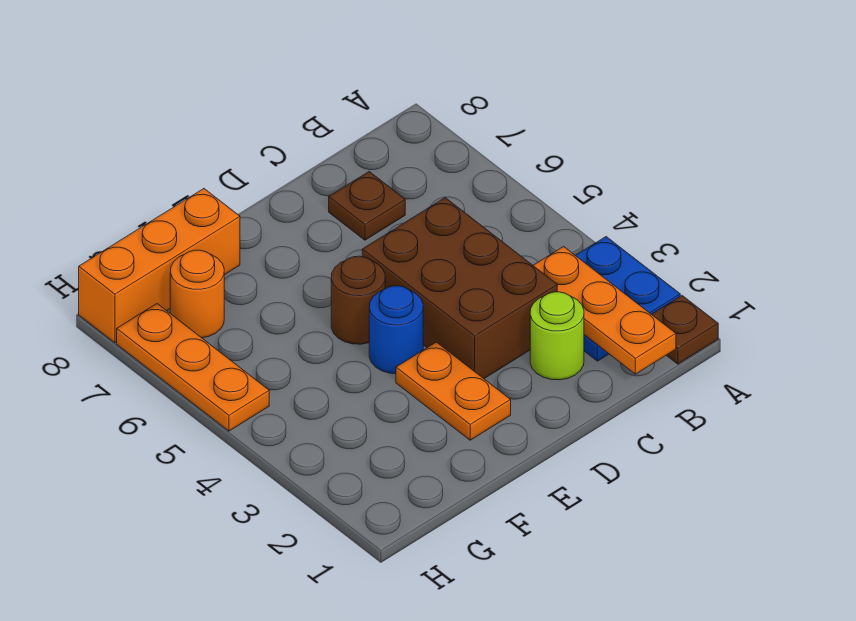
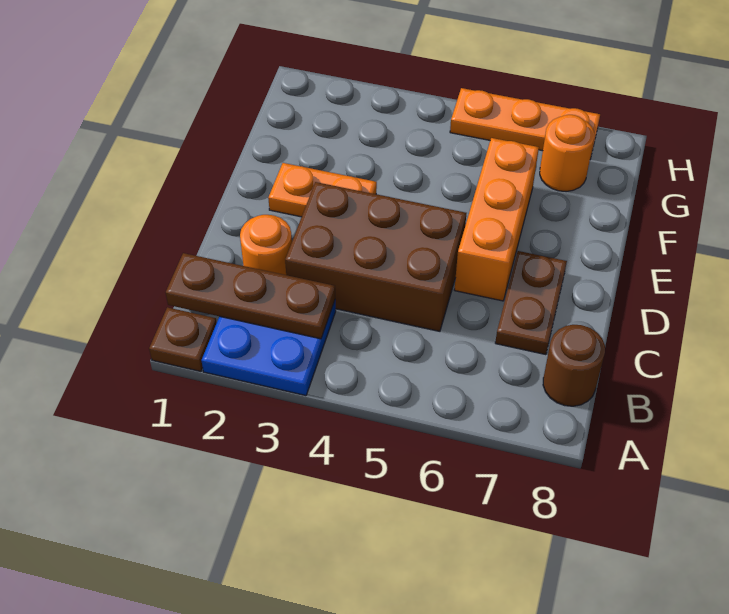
orange 1x3 plate [533,247,676,374] -> brown 1x3 plate [166,253,335,339]
lime 1x1 round brick [530,292,584,380] -> orange 1x1 round brick [240,215,292,275]
brown 1x1 plate [329,172,405,240] -> brown 1x2 plate [495,251,567,355]
blue 1x1 round brick [369,286,423,374] -> none
brown 1x1 round brick [331,256,385,344] -> brown 1x1 round brick moved to [543,325,605,406]
orange 1x3 brick [79,189,240,343] -> orange 1x3 brick moved to [454,138,539,301]

